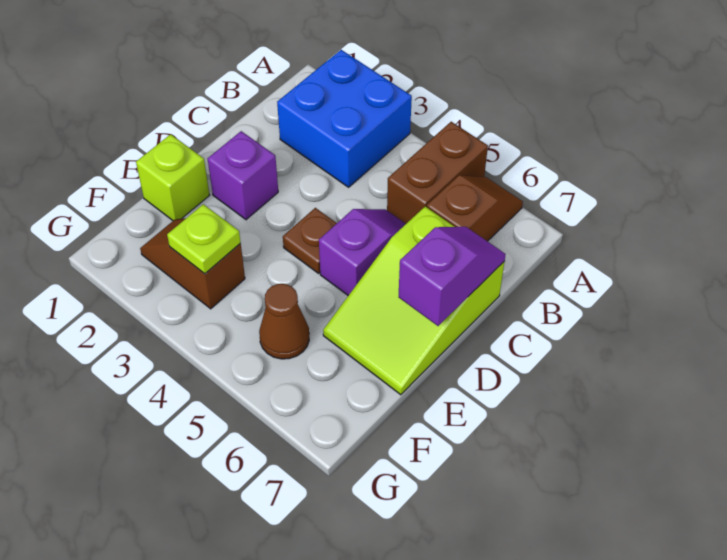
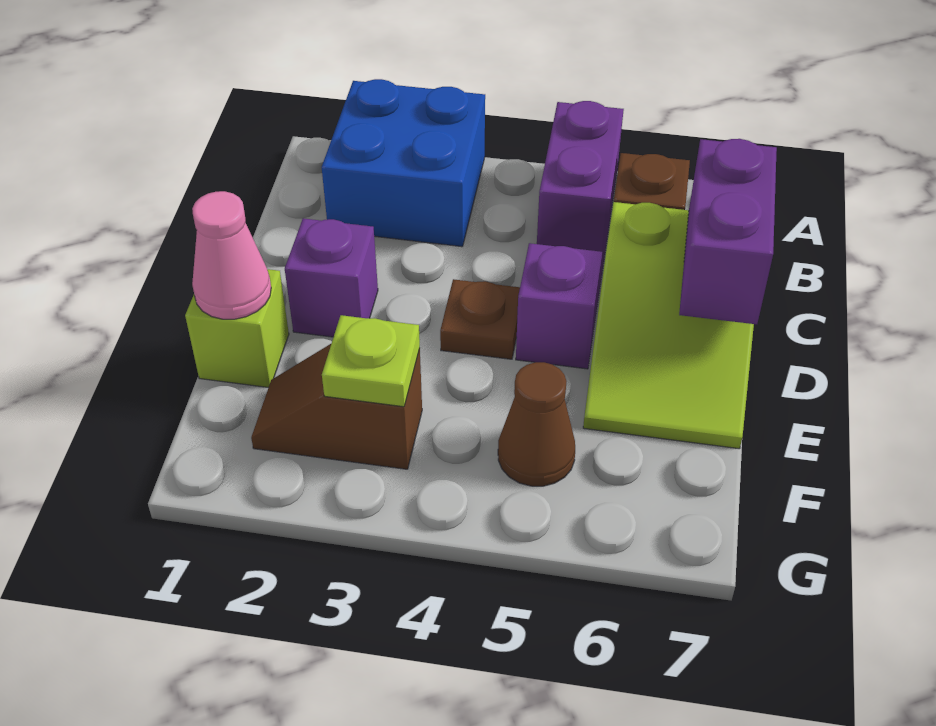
brown 1x2 brick [387,122,488,224] -> purple 1x2 brick [537,101,624,257]
purple 1x2 slope [399,227,506,326] -> purple 1x2 brick [679,139,777,324]
none -> pink 1x1 cone [192,191,271,319]

